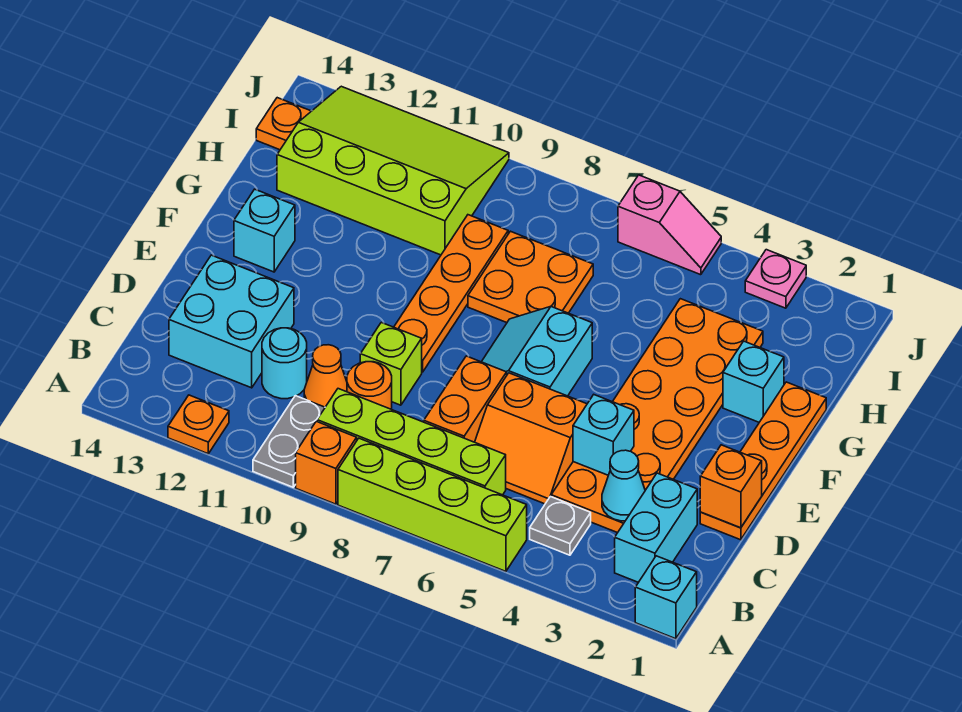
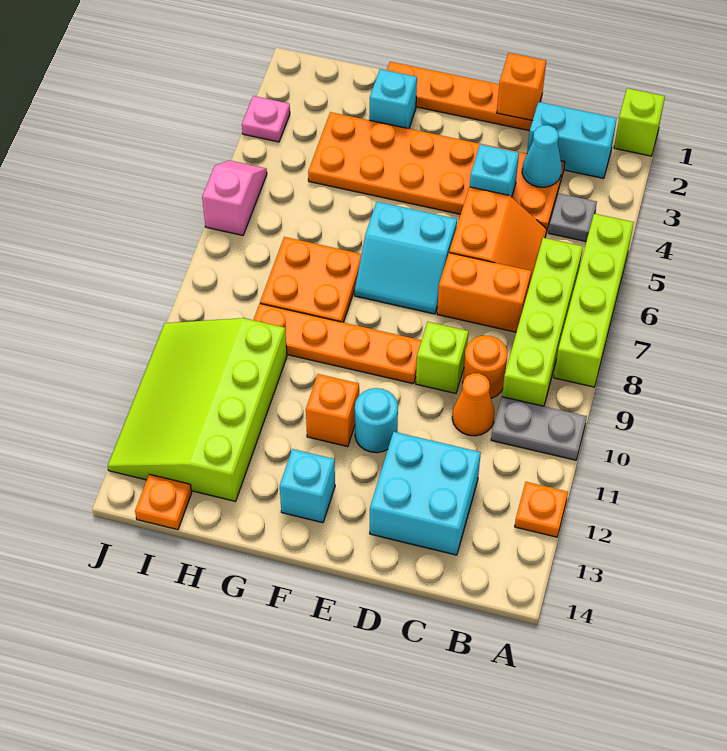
cyan 1x1 brick [635,556,697,639] -> lime 1x1 brick [614,88,665,156]
orange 1x1 brick [296,421,357,504] -> orange 1x1 brick moved to [306,374,359,447]
cyan 1x1 round brick [262,328,307,399] -> cyan 1x1 round brick moved to [355,388,398,453]

